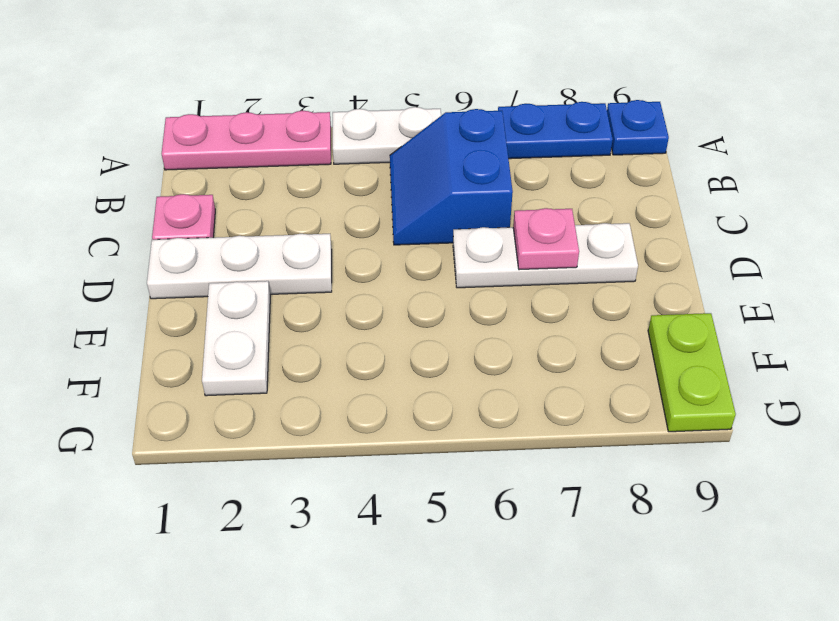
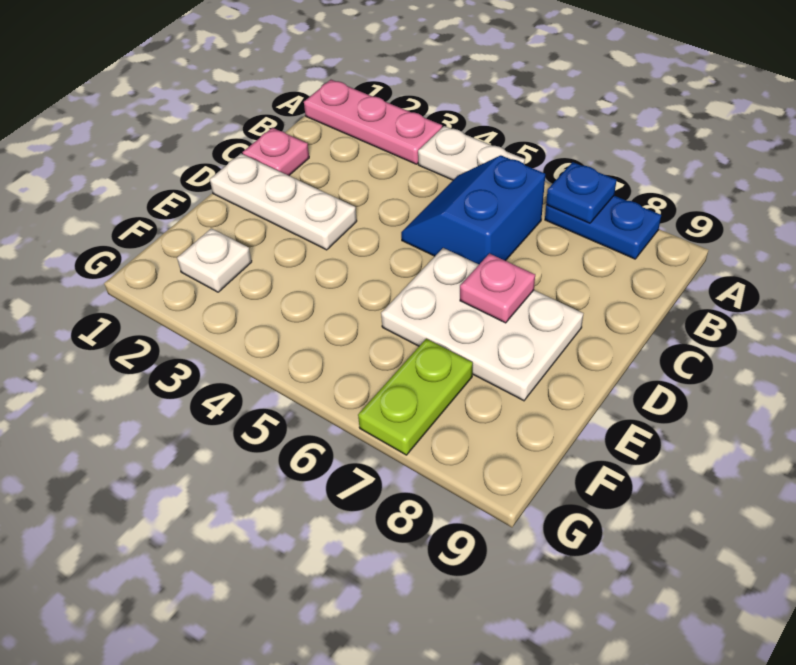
blue 1x1 plate [607,100,669,155] -> blue 1x1 plate moved to [546,162,617,223]
white 1x3 plate [453,223,638,288] -> white 2x3 plate [381,248,583,401]
white 1x2 plate [202,281,270,396] -> white 1x1 plate [177,228,252,292]
lime 1x2 plate [648,313,736,432] -> lime 1x2 plate moved to [358,339,473,455]

